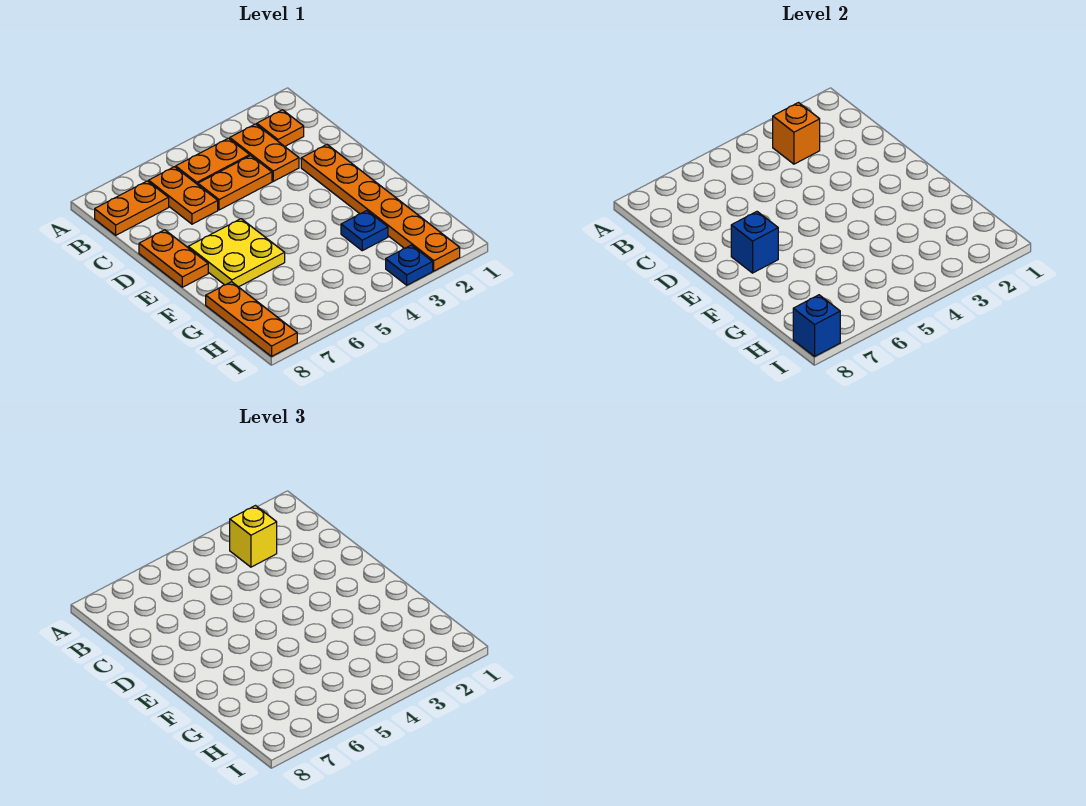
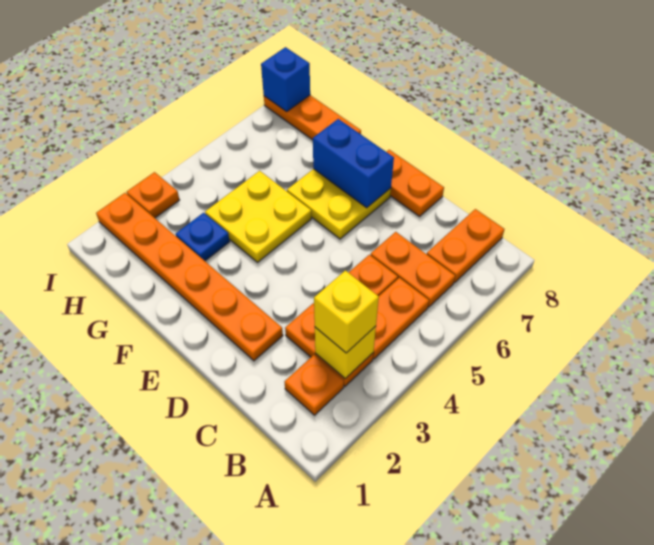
orange 1x1 brick [773,103,820,164] -> yellow 1x1 brick [315,326,376,379]
blue 1x1 brick [731,212,778,273] -> blue 1x2 brick [313,119,394,208]
none -> yellow 2x2 plate [205,171,311,262]
blue 1x1 plate [386,245,433,285] -> orange 1x1 plate [127,172,179,218]

